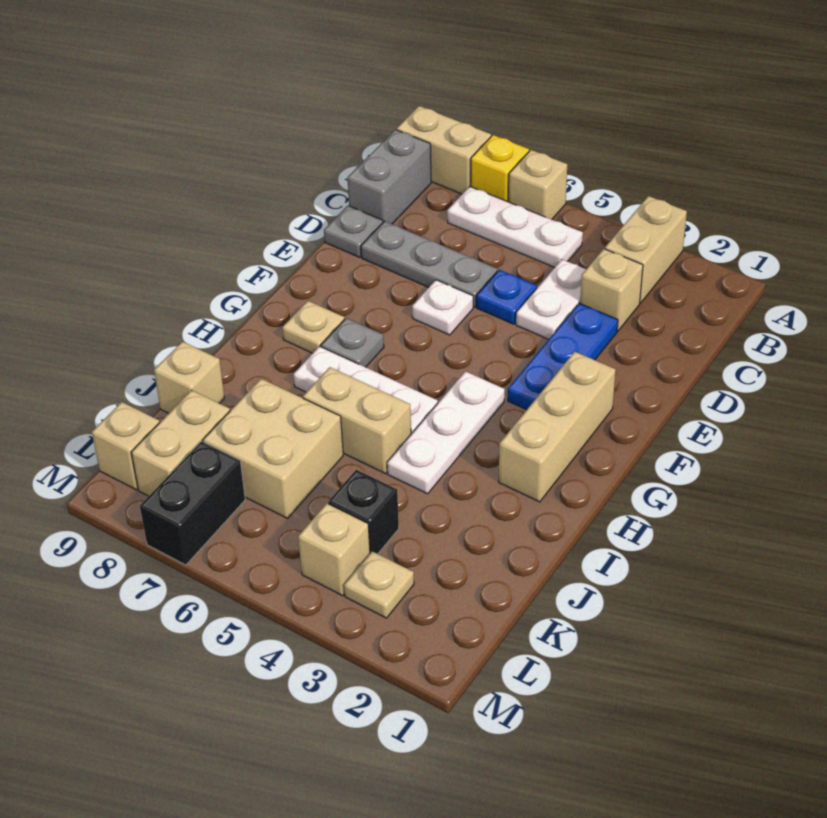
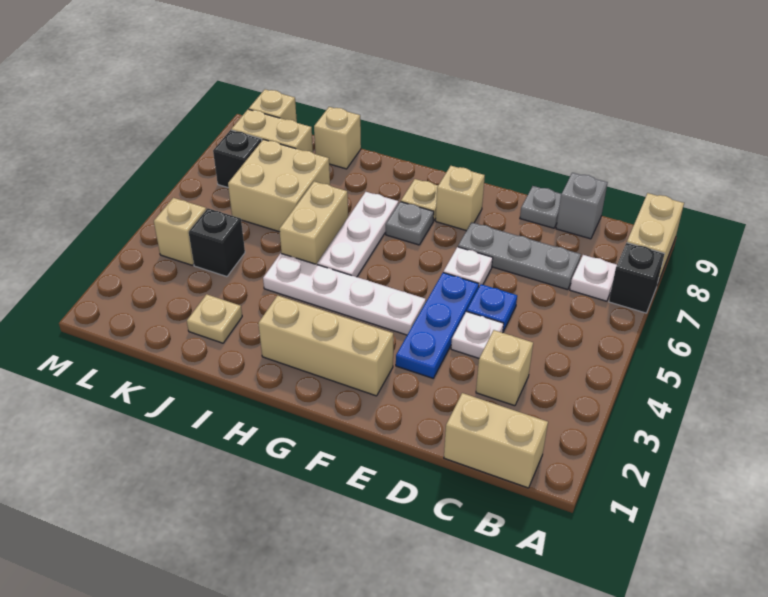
tan 1x2 brick [605,196,687,303] -> tan 1x2 brick moved to [444,393,548,488]
tan 1x1 brick [508,150,567,220] -> tan 1x1 brick moved to [436,166,485,231]
yellow 1x1 brick [471,135,529,202] -> black 1x1 brick [609,243,664,313]
white 1x3 plate [447,187,583,268] -> white 1x1 plate [570,255,617,301]
grey 1x2 brick [347,130,431,224] -> grey 1x1 brick [556,173,608,239]
white 1x2 plate [516,259,586,339] -> white 1x1 plate [451,311,504,358]
blue 1x3 plate [508,303,618,410] -> blue 1x3 plate turned to [396,273,479,378]
grey 1x3 plate [361,221,497,307] -> grey 1x3 plate turned to [458,222,581,290]
white 1x3 plate [387,371,505,494] -> white 1x4 plate [263,253,426,335]
tan 1x1 plate [344,551,414,618] -> tan 1x1 plate moved to [187,294,242,343]
black 1x2 brick [140,441,245,565] -> black 1x1 brick [213,130,262,188]

